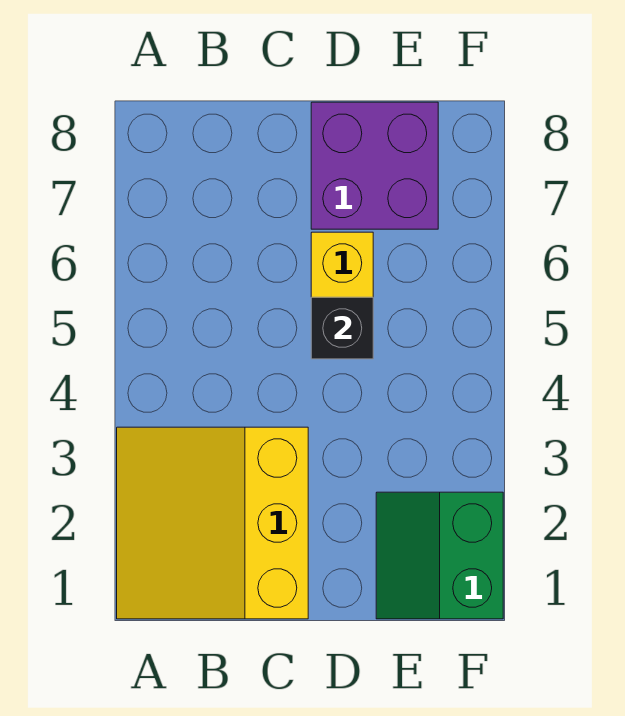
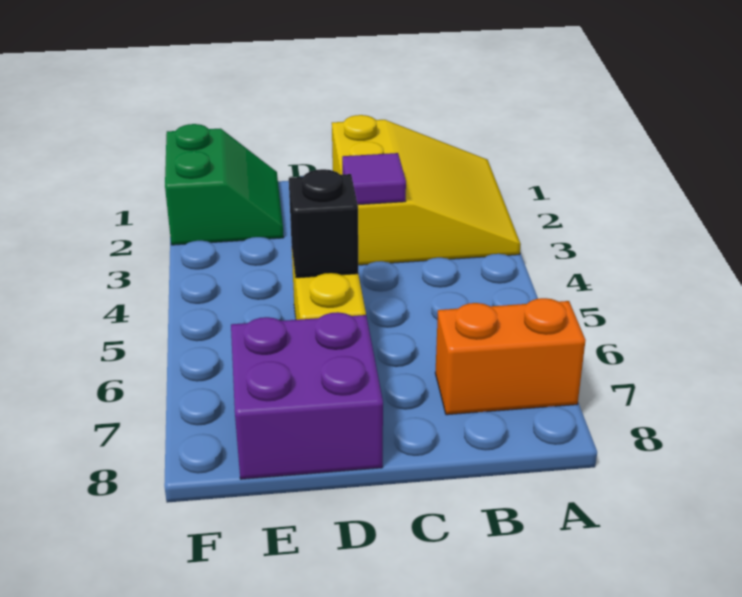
none -> orange 1x2 brick [435,298,586,415]
none -> purple 1x1 tile [342,153,406,205]

